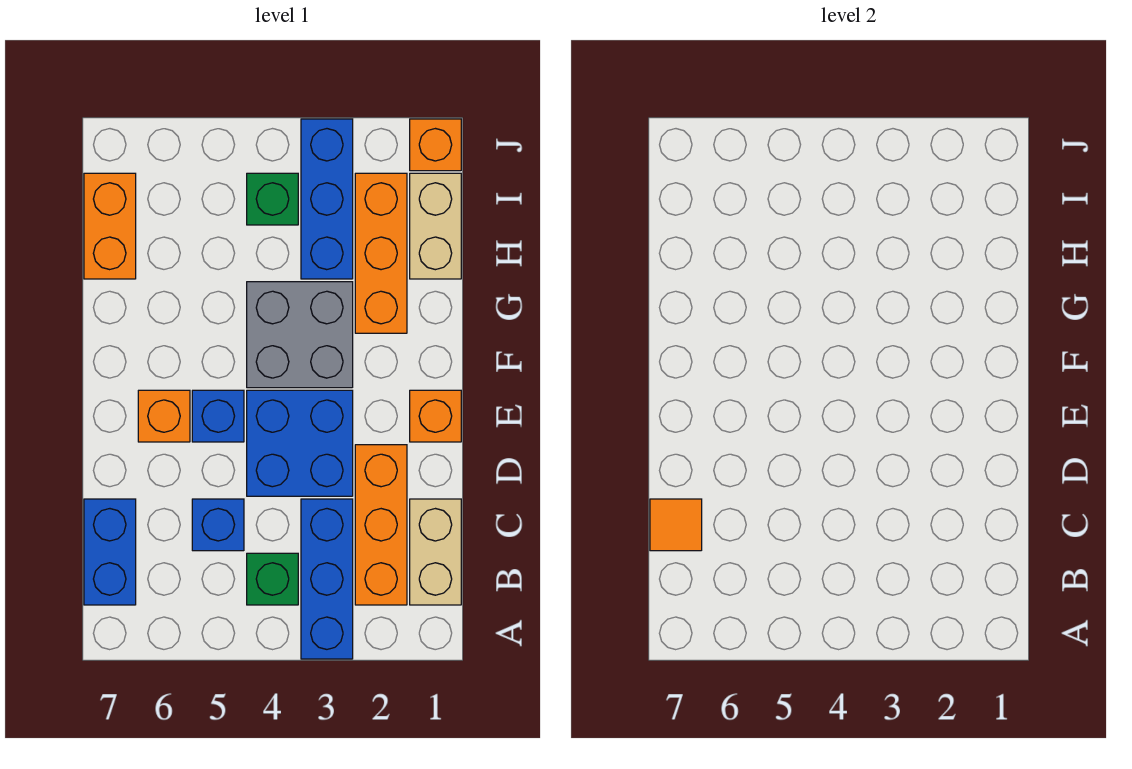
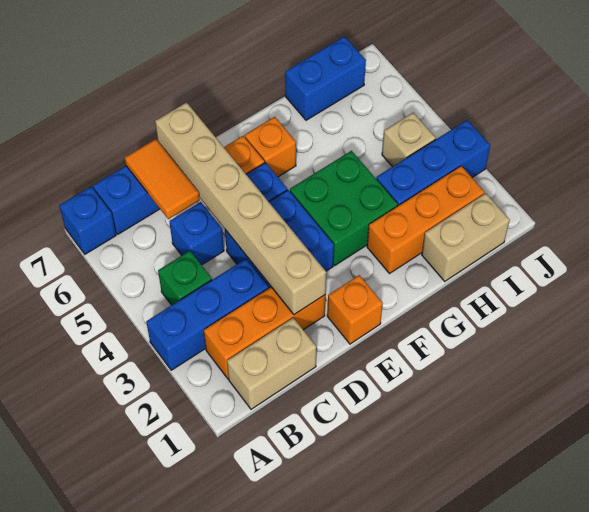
none -> blue 1x1 brick [59,187,116,254]
orange 1x1 tile [650,499,702,551] -> orange 1x2 tile [125,139,200,219]
none -> tan 1x6 brick [155,102,326,314]
grey 2x2 brick [247,282,353,388] -> green 2x2 brick [290,151,398,266]
orange 1x2 brick [84,173,136,279] -> blue 1x2 brick [285,36,366,120]
green 1x1 brick [247,173,298,225] -> tan 1x1 brick [382,113,436,167]
orange 1x1 brick [410,119,461,171] -> orange 1x1 brick moved to [245,117,296,177]

